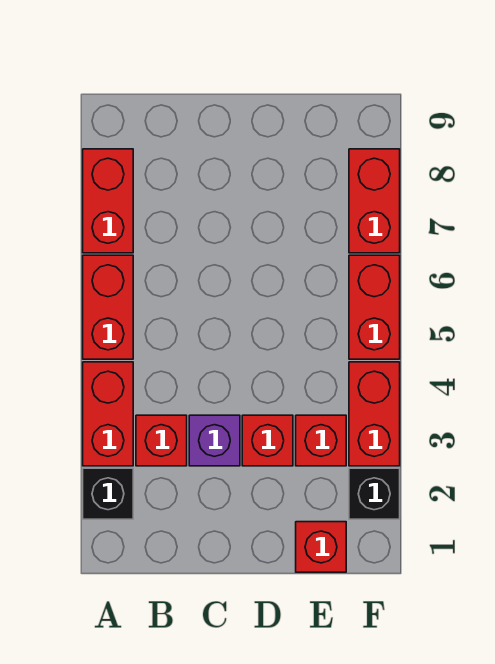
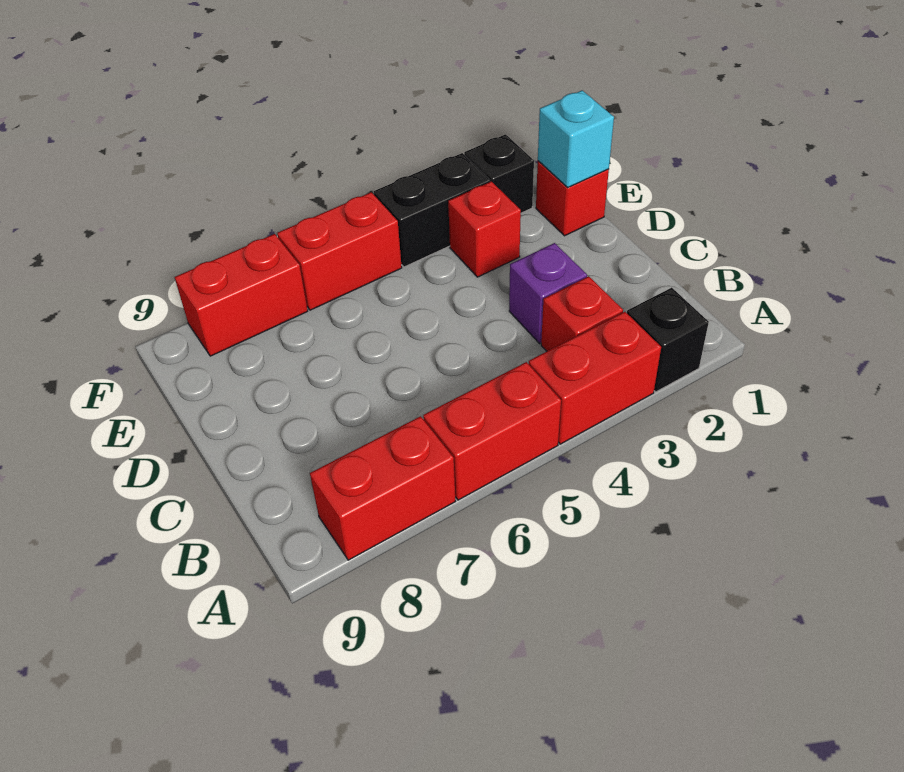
red 1x1 brick [242,415,293,466] -> none
none -> cyan 1x1 brick [538,91,614,187]
red 1x2 brick [349,362,400,466] -> black 1x2 brick [374,153,490,267]

